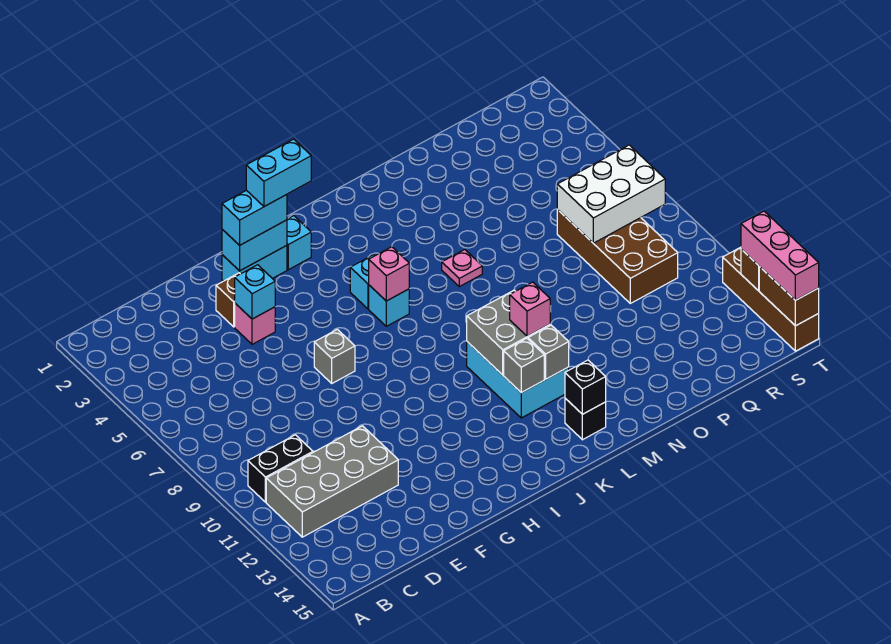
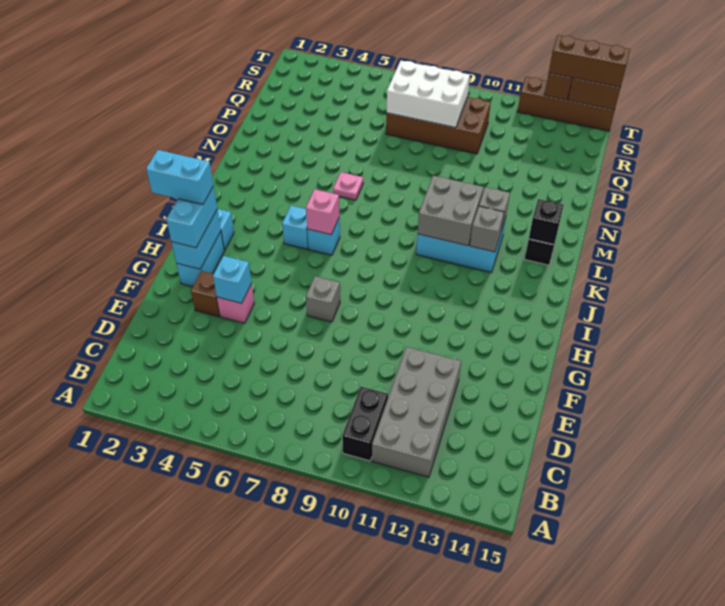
cyan 1x2 brick [246,139,311,207] -> cyan 1x2 brick turned to [146,150,213,205]
pink 1x1 brick [510,282,550,336] -> none
white 2x3 brick [557,145,665,243] -> white 2x3 brick turned to [386,61,470,128]
pink 1x3 brick [741,211,819,300] -> brown 1x3 brick [549,35,630,87]

